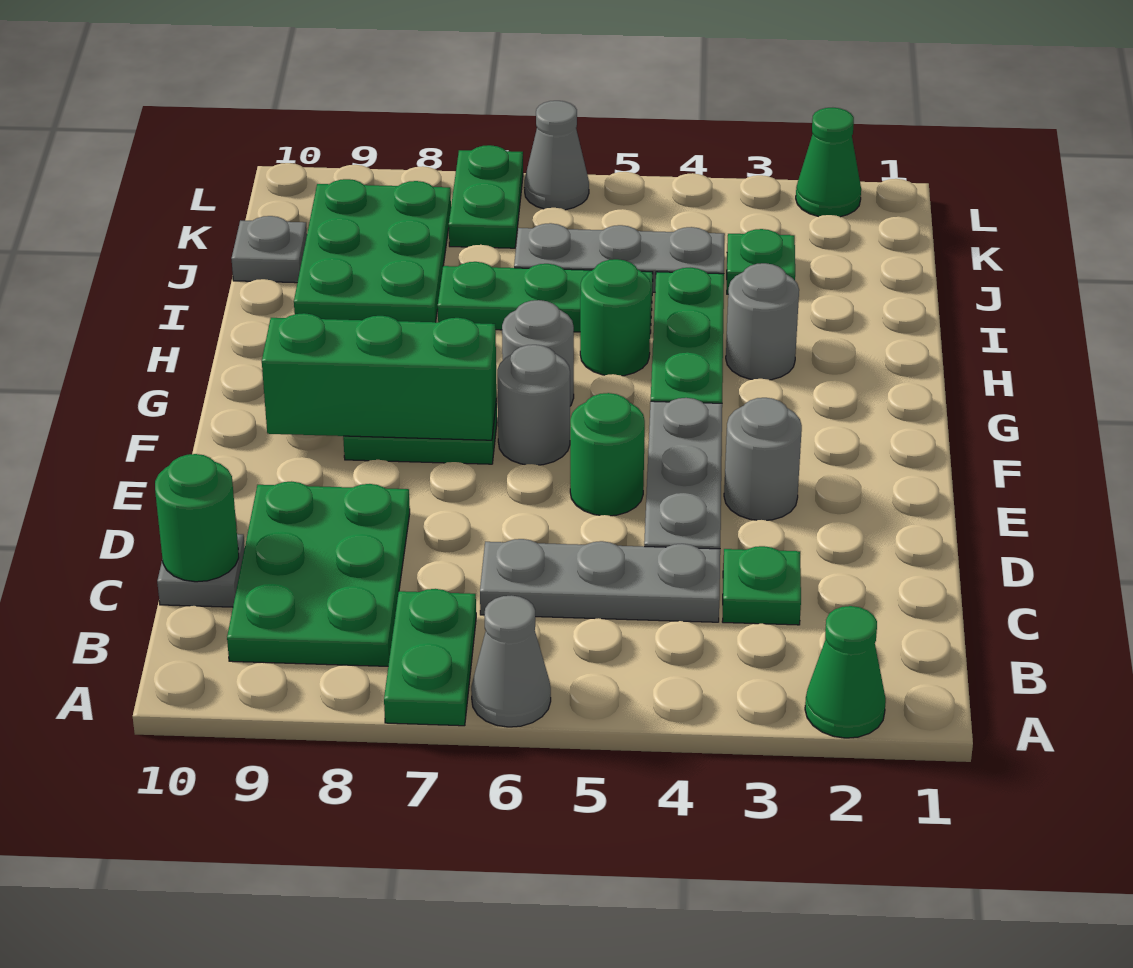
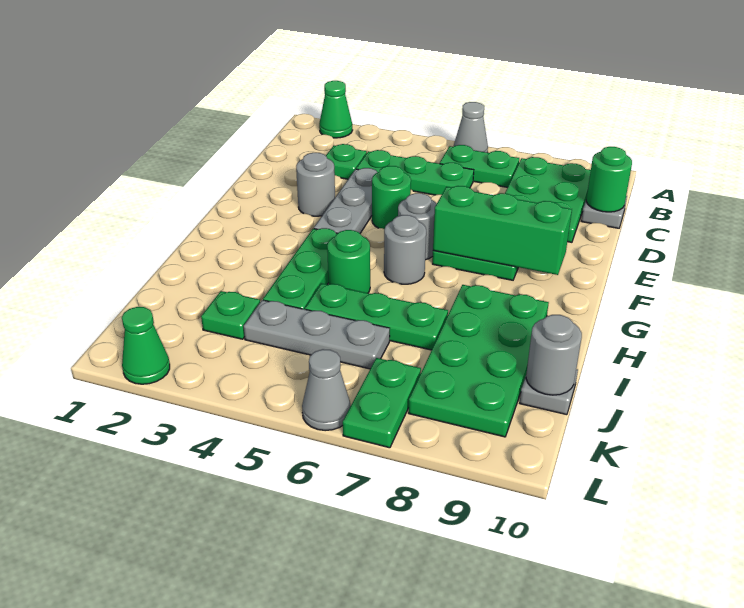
green 1x2 plate [384,589,476,726] -> green 1x2 plate turned to [440,145,519,187]
grey 1x3 plate [480,539,720,622] -> green 1x3 plate [356,150,474,195]
grey 1x1 round brick [726,263,799,380] -> grey 1x1 round brick moved to [526,315,582,395]
green 2x3 plate [294,179,451,322] -> green 2x4 plate [409,285,549,437]

